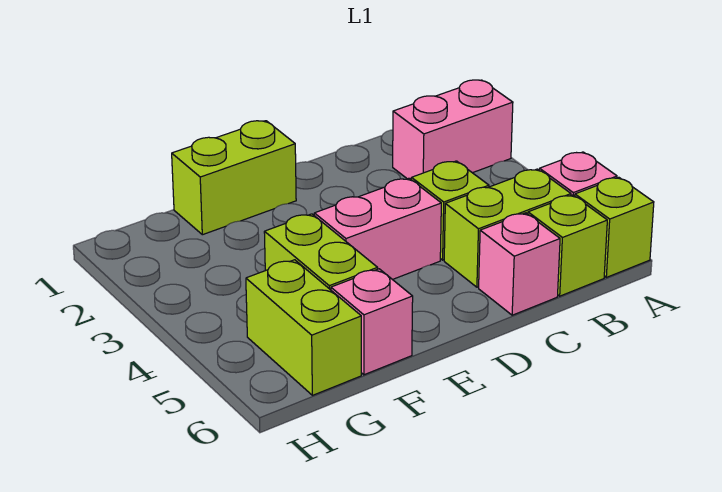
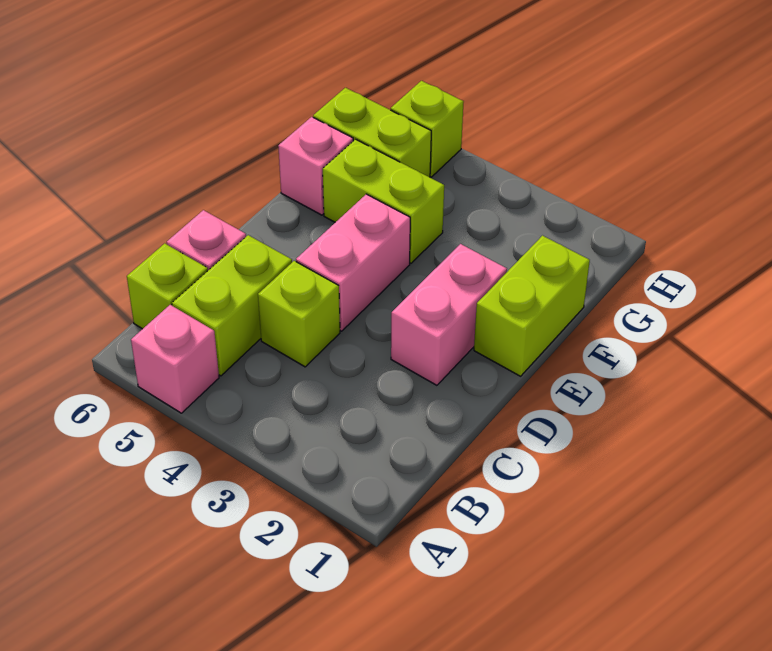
pink 1x2 brick [393,80,513,179] -> pink 1x2 brick moved to [391,244,507,385]
lime 1x1 brick [575,177,654,277] -> lime 1x1 brick moved to [391,81,464,177]

